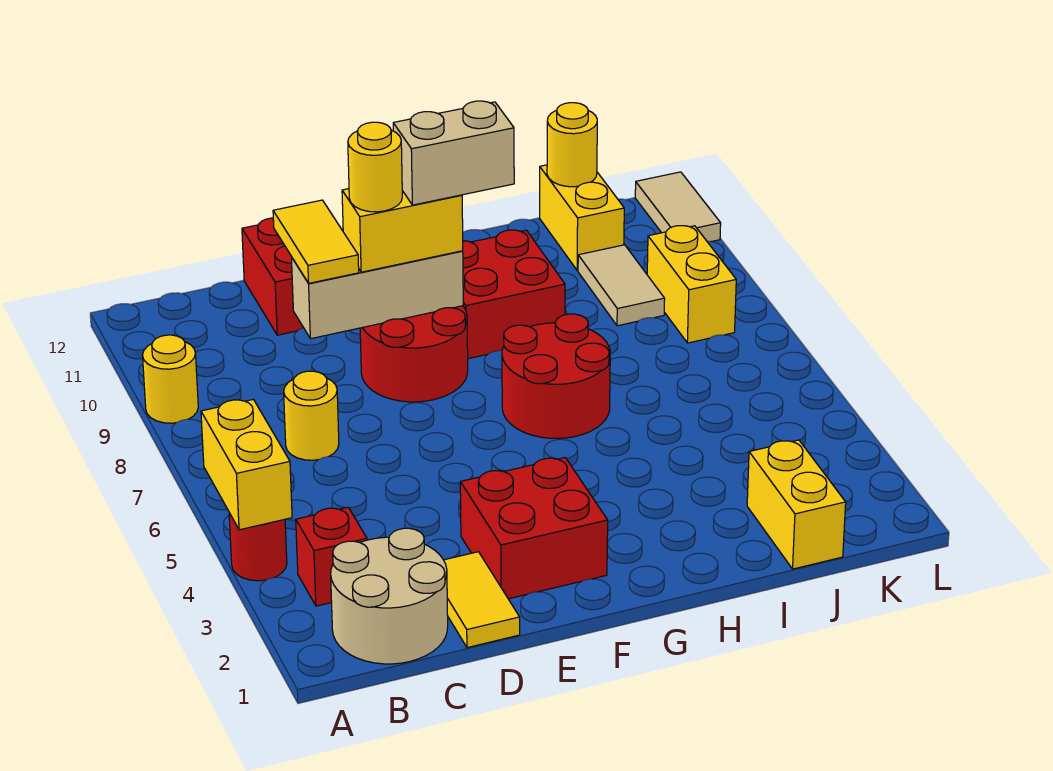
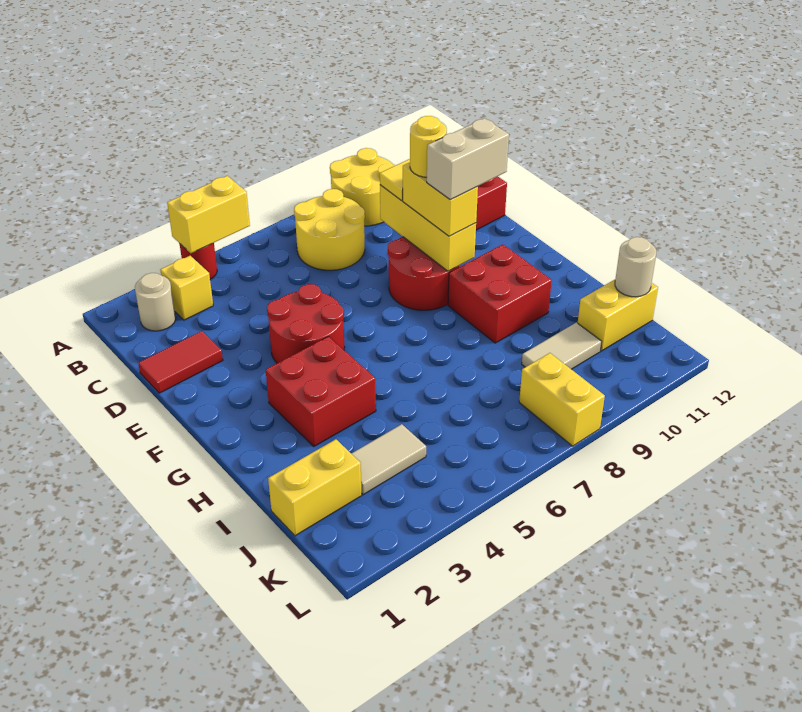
yellow 1x1 round brick [143,335,198,423] -> yellow 2x2 round brick [330,148,395,226]
tan 2x2 round brick [331,528,448,664] -> tan 1x1 round brick [135,273,176,331]
red 1x1 brick [296,507,367,606] -> yellow 1x1 brick [160,256,213,320]
yellow 1x1 round brick [284,371,339,460] -> yellow 2x2 round brick [294,189,365,270]
yellow 1x2 tile [444,552,520,648] -> red 1x2 tile [138,331,223,393]
tan 1x3 brick [291,251,463,339] -> yellow 1x3 brick [380,185,476,271]
red 2x2 brick [460,458,608,599] -> red 2x2 brick moved to [266,336,376,446]
tan 1x2 brick [393,101,514,205] -> tan 1x2 brick turned to [427,118,509,199]
red 2x2 round brick [502,314,610,439] -> red 2x2 round brick moved to [267,284,345,363]
yellow 1x1 round brick [547,103,597,187] -> tan 1x1 round brick [615,237,656,297]
yellow 1x2 brick [647,226,736,343] -> yellow 1x2 brick turned to [519,353,605,446]
tan 1x2 tile [635,172,721,242] -> tan 1x2 tile moved to [351,424,426,495]

